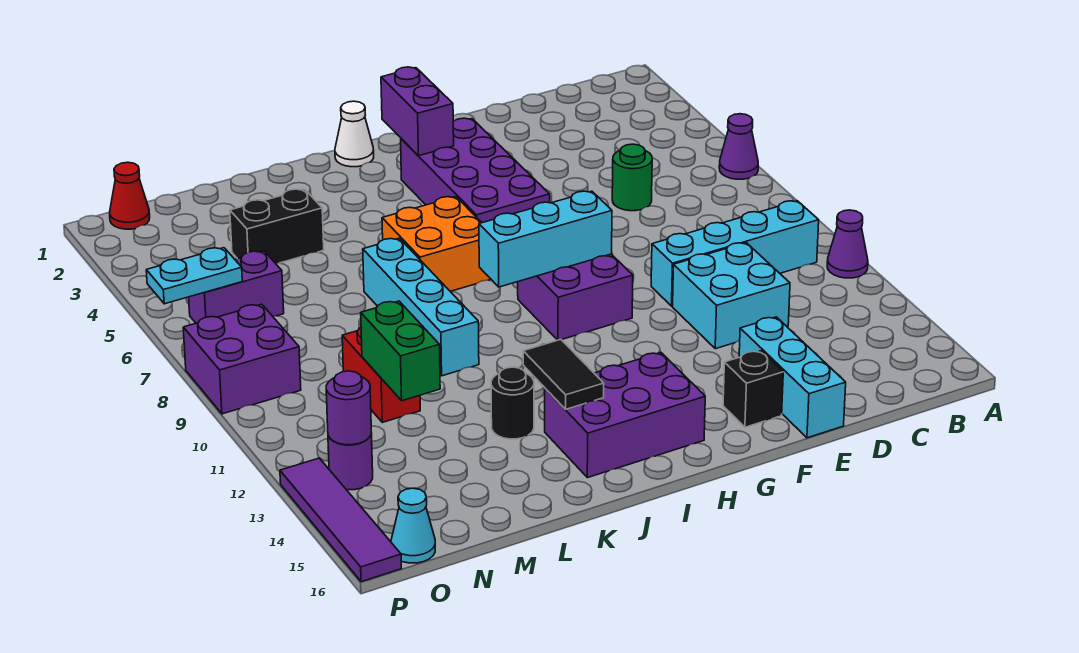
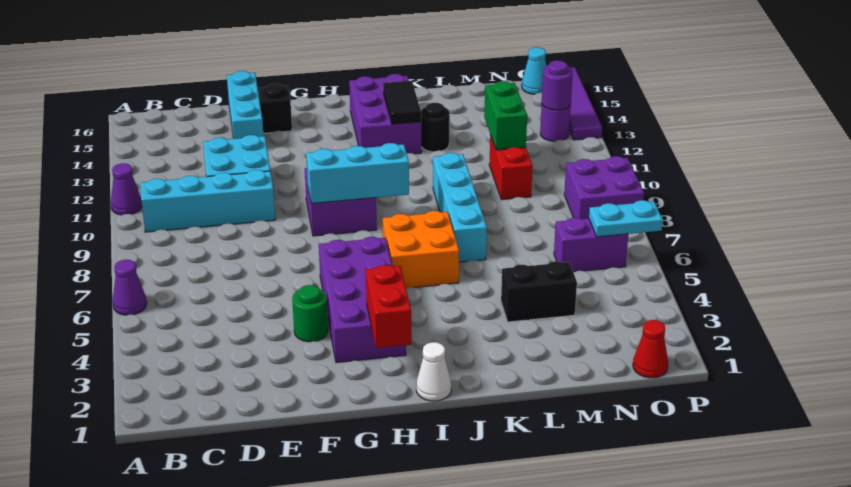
green 1x1 round brick [612,144,652,211] -> green 1x1 round brick moved to [292,285,328,342]
purple 1x2 brick [381,67,454,156] -> red 1x2 brick [366,265,411,348]
purple 2x3 brick [545,352,705,478] -> purple 2x3 brick turned to [349,74,421,154]

